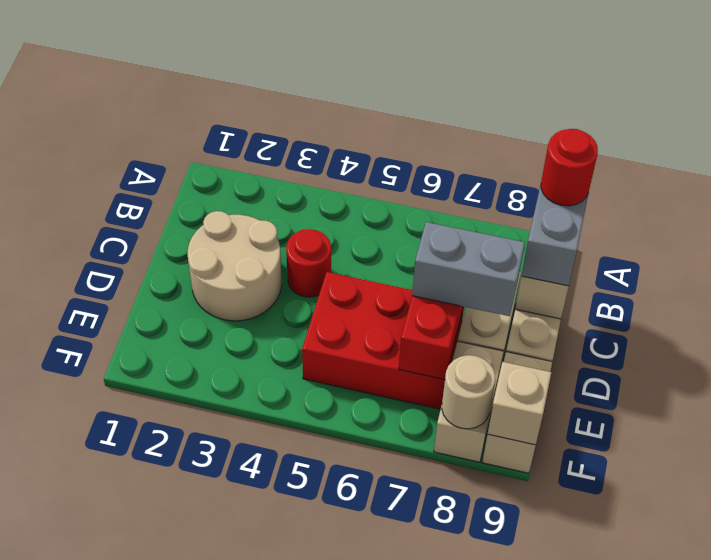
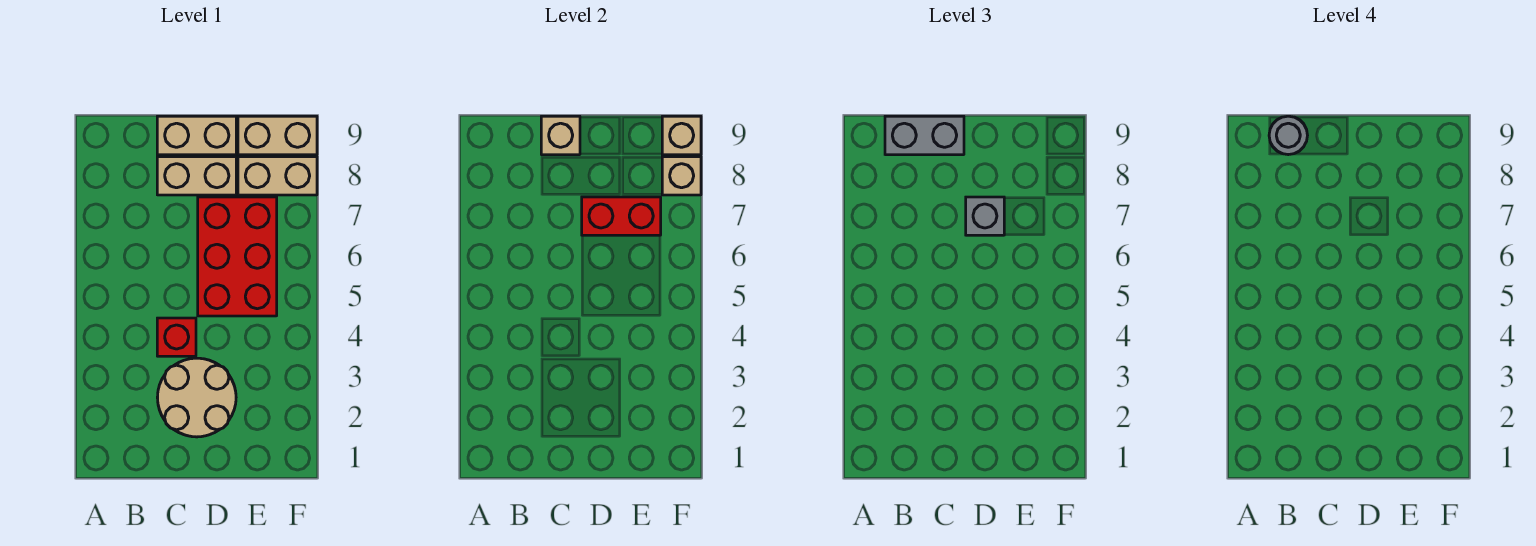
red 1x1 round brick [541,129,598,206] -> grey 1x1 round brick [1269,116,1307,155]
red 1x1 round brick [286,229,331,297] -> red 1x1 brick [157,318,196,356]
grey 1x2 brick [412,222,525,316] -> grey 1x1 brick [966,197,1004,235]
tan 1x1 round brick [442,355,495,429] -> tan 1x1 brick [662,157,701,195]

